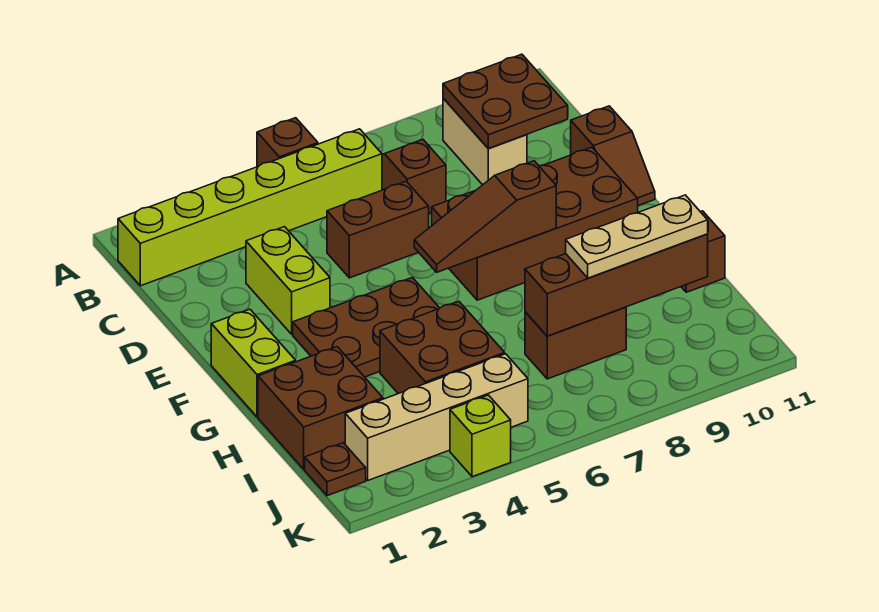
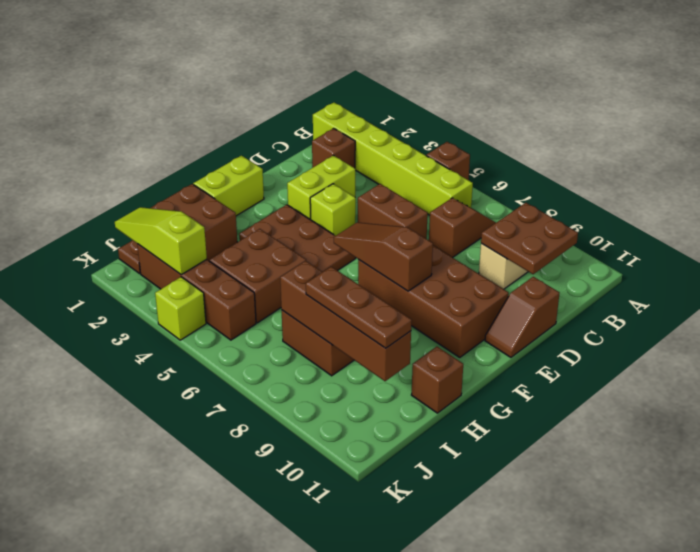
none -> brown 1x1 brick [312,128,355,168]
none -> lime 1x1 brick [310,184,356,236]
tan 1x3 plate [566,195,708,278] -> brown 1x3 plate [306,267,412,348]
none -> lime 1x3 slope [115,207,207,275]
tan 1x4 brick [345,354,528,480] -> brown 1x4 brick [137,244,256,340]

